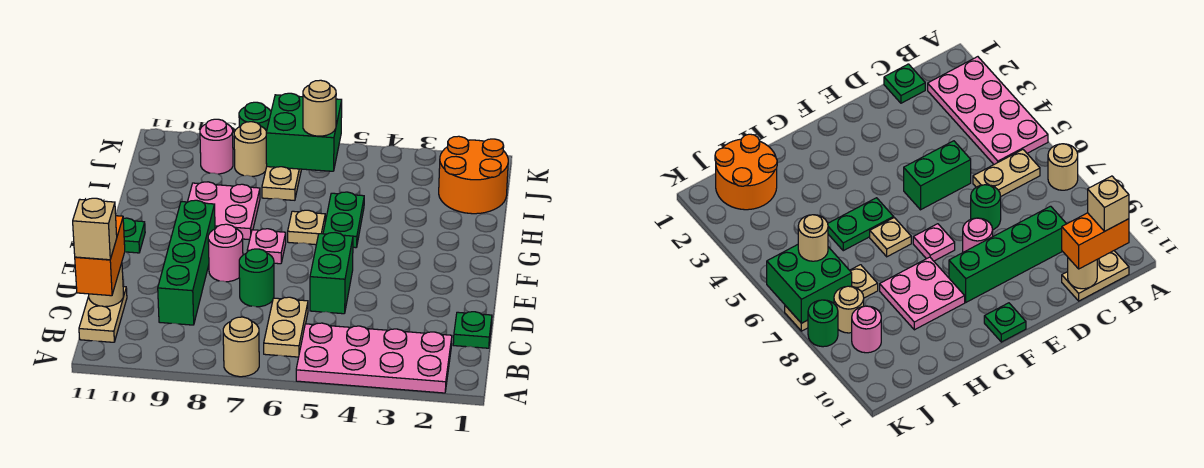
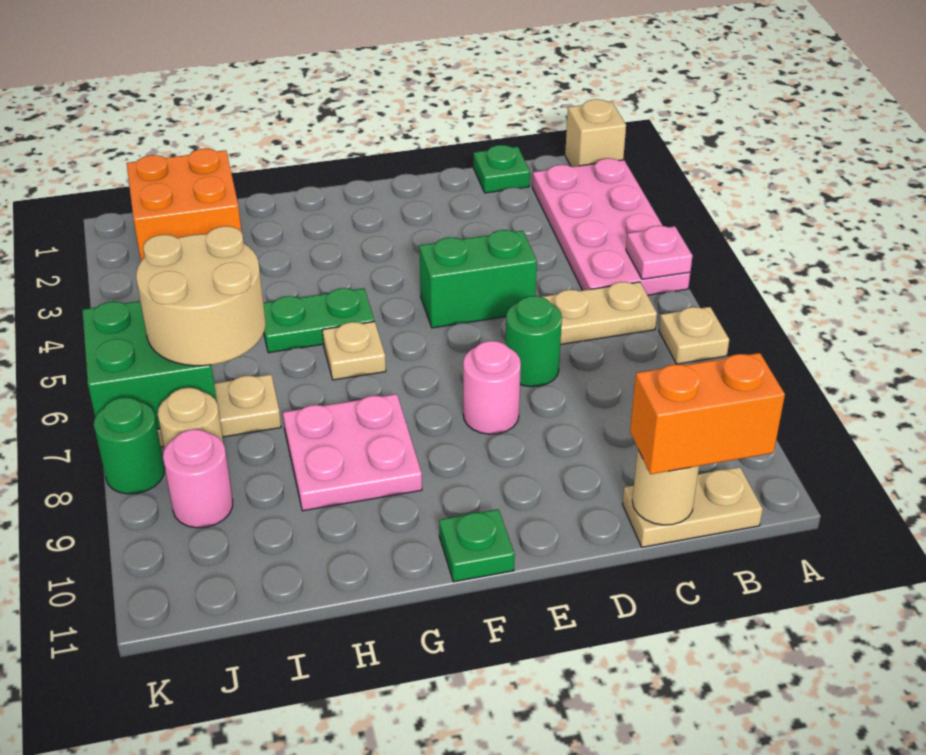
tan 1x1 round brick [223,317,259,377] -> tan 1x1 plate [659,307,729,364]
tan 1x1 brick [73,198,117,260] -> tan 1x1 brick moved to [565,99,626,167]
green 1x4 brick [158,200,215,325] -> none
pink 1x1 plate [247,229,286,264] -> pink 1x1 plate moved to [626,226,692,279]
orange 2x2 round brick [439,136,508,214] -> orange 2x2 brick [127,149,241,261]
tan 1x1 round brick [303,80,336,136] -> tan 2x2 round brick [136,226,266,366]

